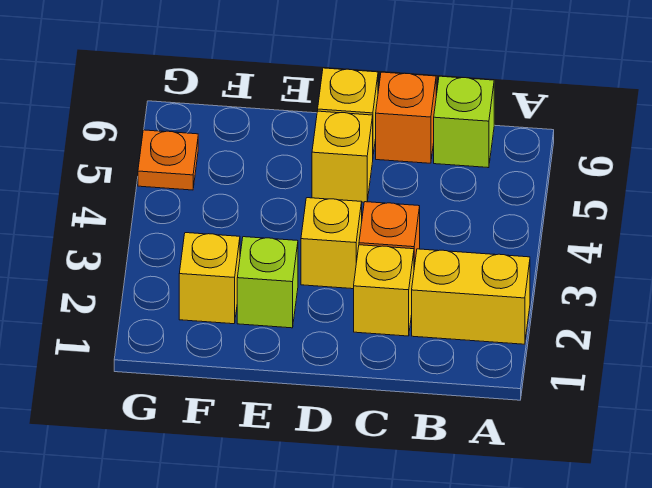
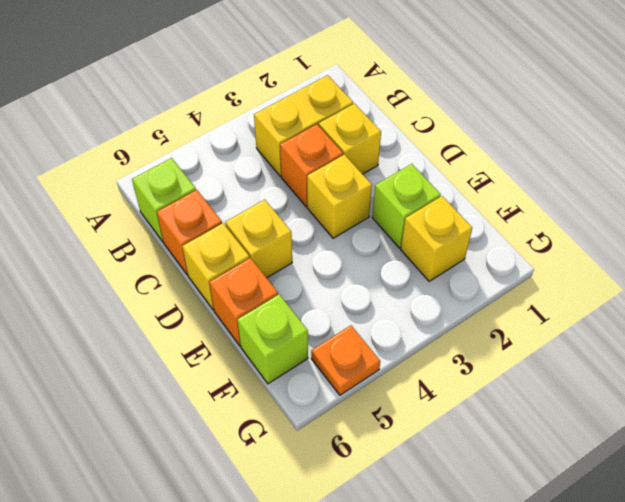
yellow 1x2 brick [412,249,530,344] -> yellow 1x2 brick turned to [254,75,353,176]
none -> orange 1x1 brick [209,258,278,346]
none -> lime 1x1 brick [237,294,308,384]

